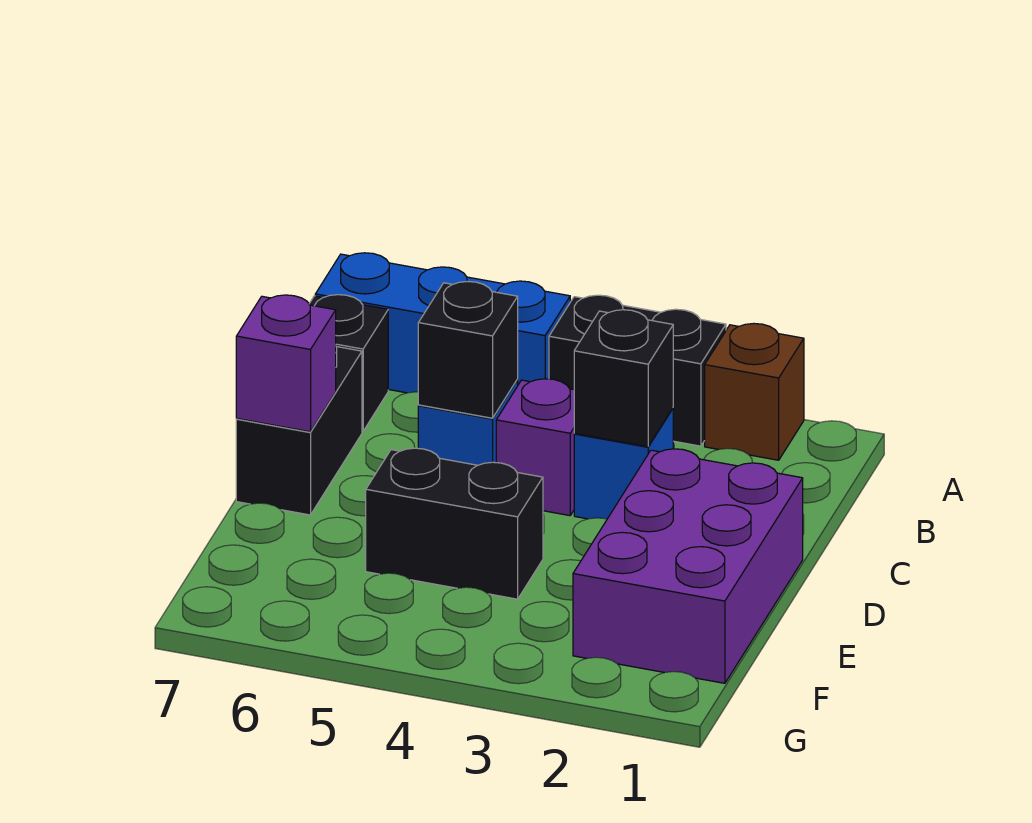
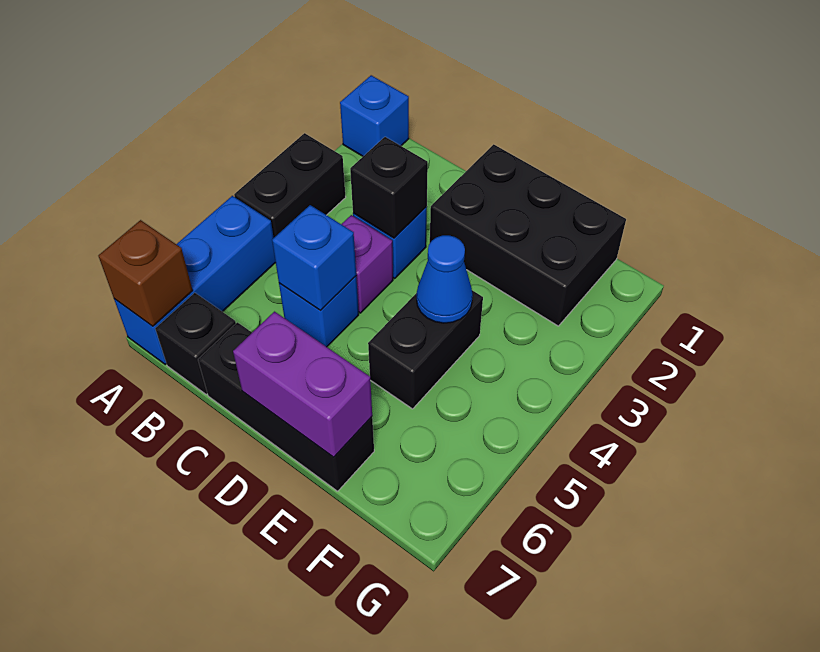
none -> blue 1x1 brick [340,75,409,156]
brown 1x1 brick [705,323,804,460] -> brown 1x1 brick moved to [98,220,193,326]
black 1x1 brick [418,281,518,418] -> blue 1x1 brick [272,205,356,311]
black 1x2 brick [236,347,362,515] -> black 1x3 brick [198,322,374,491]
purple 2x3 brick [573,449,803,683] -> black 2x3 brick [430,144,626,326]
purple 1x1 brick [236,295,336,432] -> purple 1x2 brick [233,312,372,457]
none -> blue 1x1 cone [417,235,473,323]

